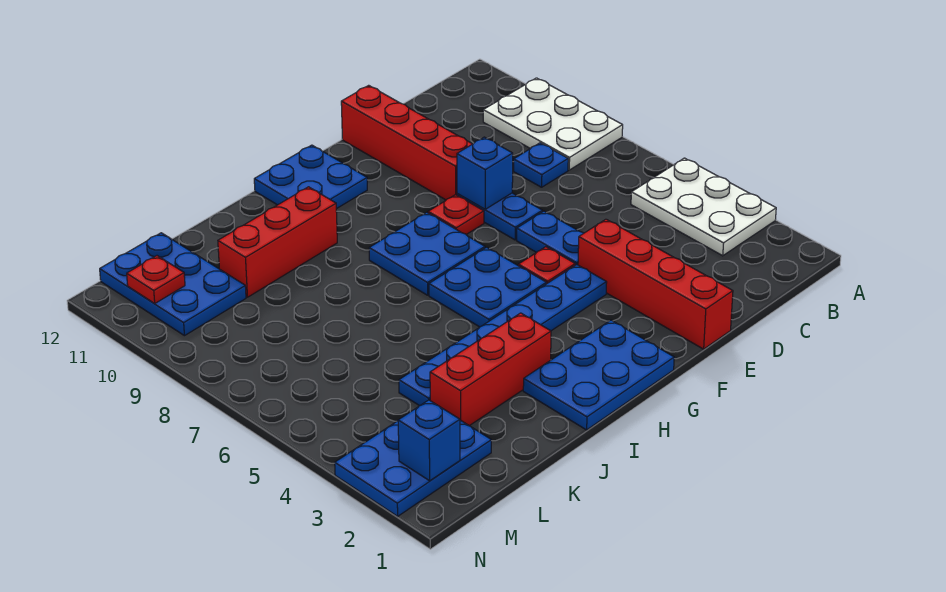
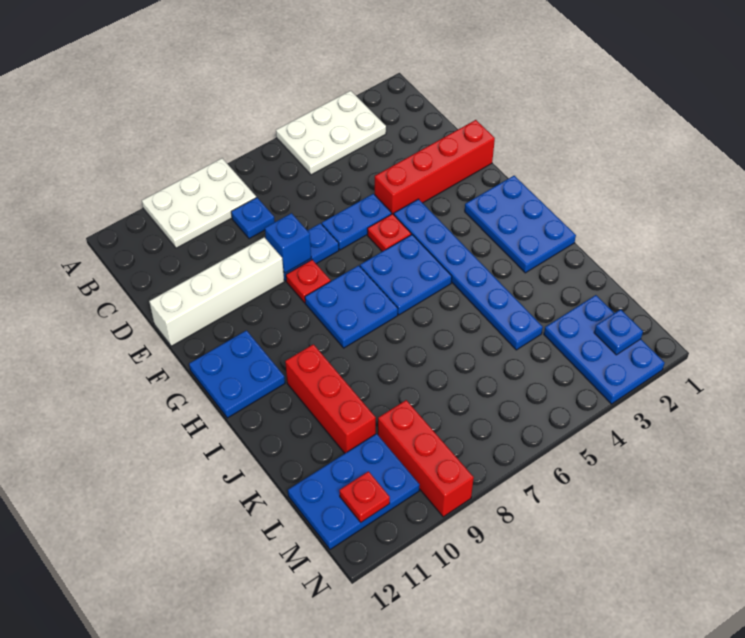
red 1x4 brick [341,85,472,200] -> white 1x4 brick [149,237,284,346]
red 1x3 brick [430,313,551,426] -> red 1x3 brick moved to [378,400,474,517]
blue 1x1 brick [398,400,460,481] -> blue 1x1 plate [594,309,643,355]

